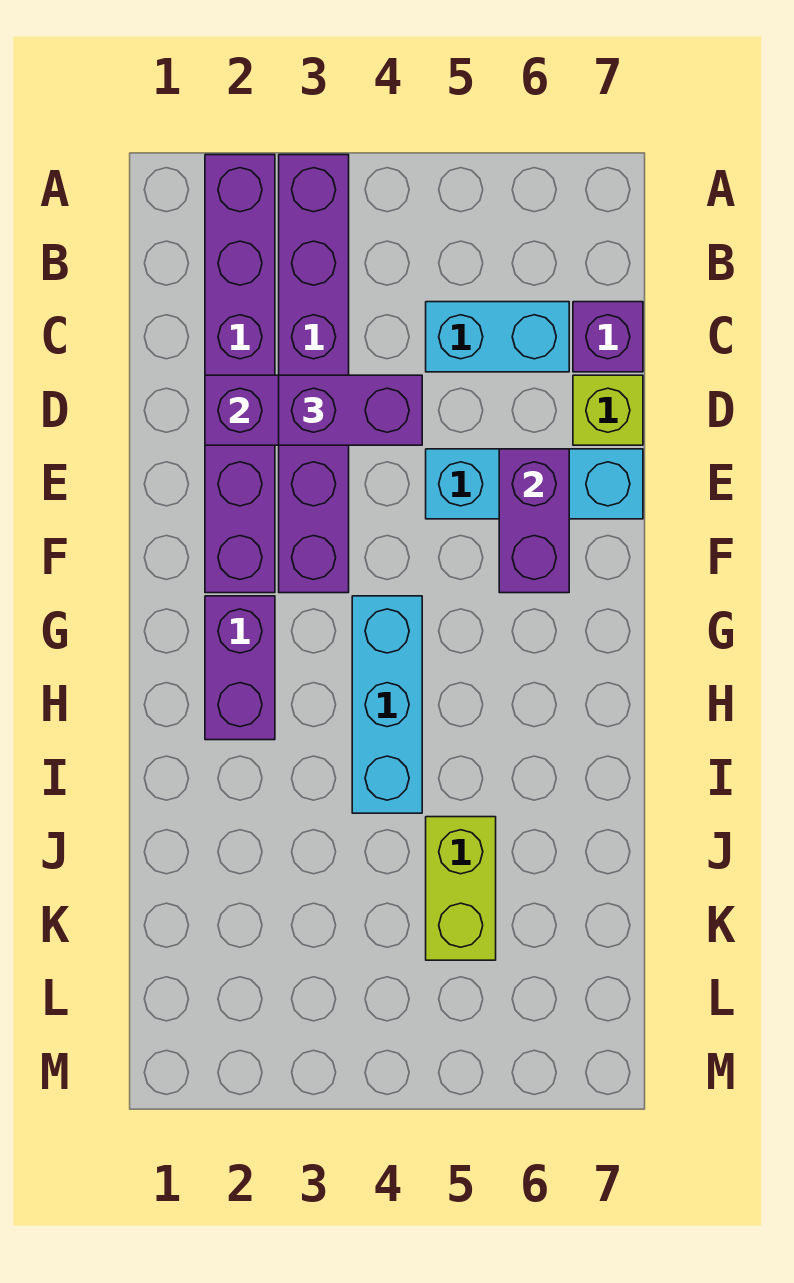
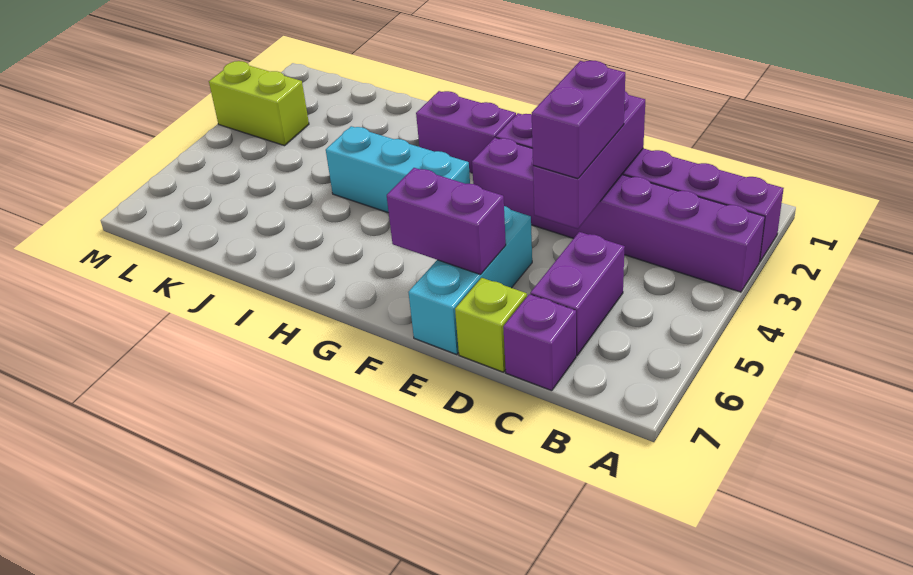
cyan 1x2 brick [426,302,569,372] -> purple 1x2 brick [530,232,625,356]
lime 1x2 brick [426,817,496,960] -> lime 1x2 brick moved to [209,61,309,146]

